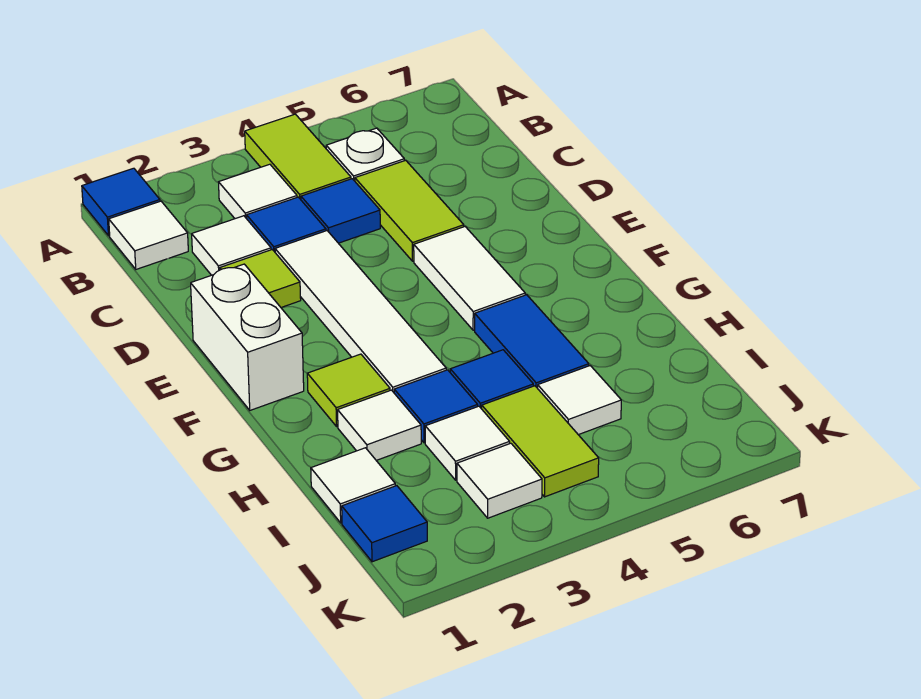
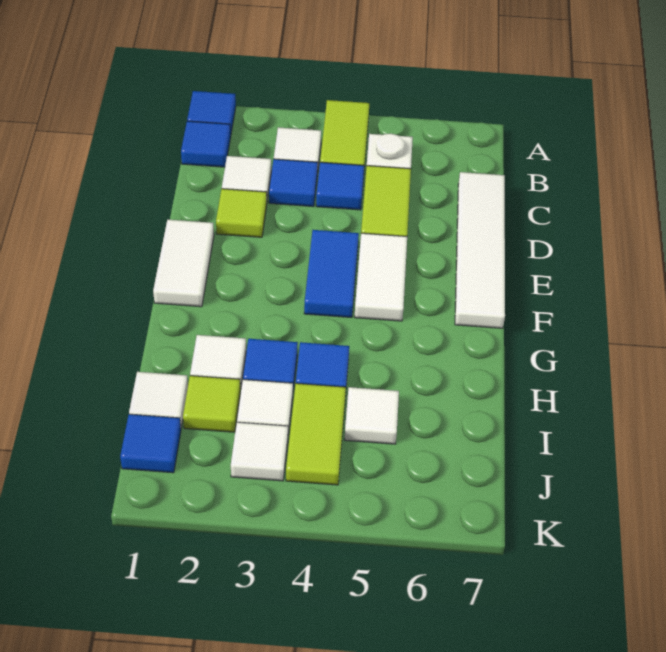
white 1x1 tile [109,201,188,269] -> blue 1x1 tile [181,121,231,167]
white 1x4 tile [275,231,446,392] -> white 1x4 tile moved to [455,172,505,328]
white 1x2 brick [191,264,304,410] -> white 1x2 tile [153,220,214,307]
lime 1x1 tile [307,354,390,426] -> lime 1x1 tile moved to [183,376,240,432]
blue 1x2 tile [475,295,589,388] -> blue 1x2 tile moved to [304,230,359,317]

